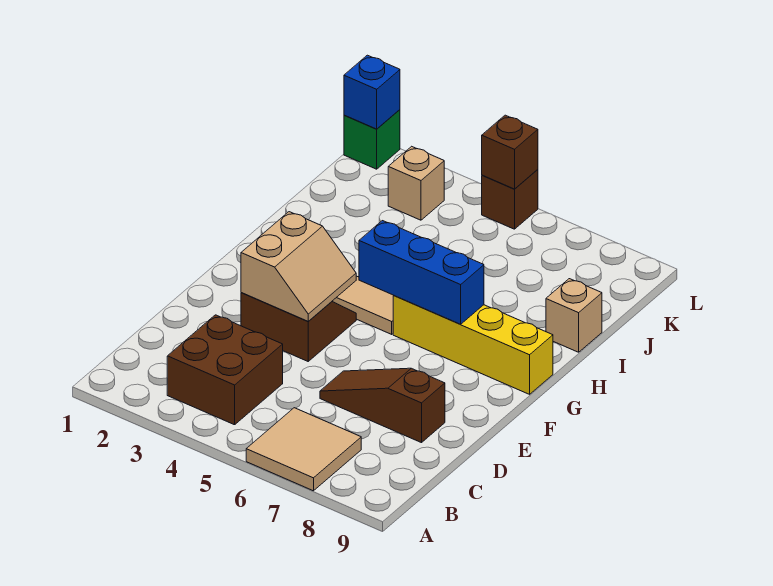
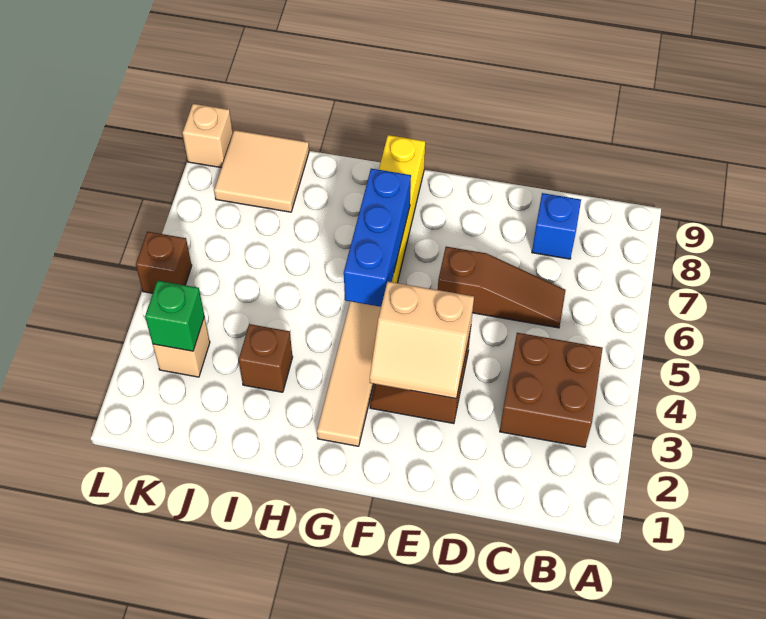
tan 2x2 tile [246,408,361,491] -> tan 2x2 tile moved to [214,130,309,212]
brown 1x3 slope [320,368,445,443] -> brown 1x3 slope turned to [438,247,566,328]
tan 2x2 slope [241,212,356,321] -> tan 2x2 slope turned to [370,282,474,399]
tan 1x1 brick [546,279,602,352] -> tan 1x1 brick moved to [183,104,233,168]
green 1x1 brick [344,110,400,169] -> green 1x1 brick moved to [145,281,204,351]
blue 1x1 brick [344,55,400,129] -> blue 1x1 brick moved to [532,193,581,259]
brown 1x1 brick [482,115,538,189] -> brown 1x1 brick moved to [239,324,293,392]

